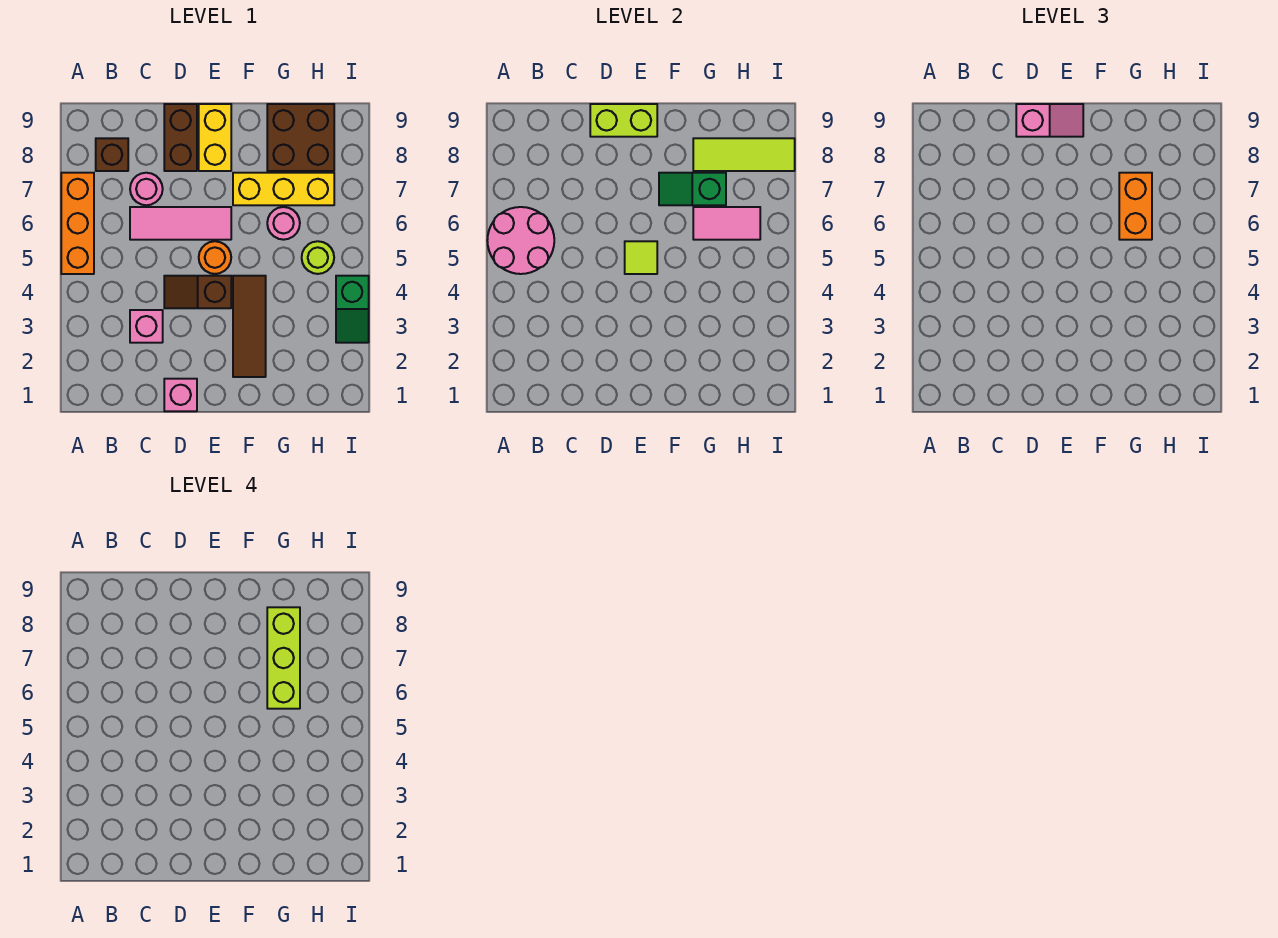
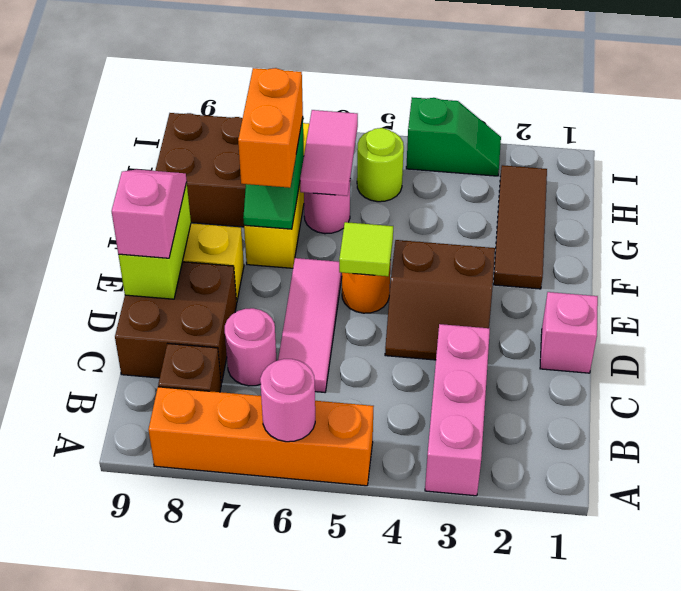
orange 1x3 brick [61,173,94,274] -> orange 1x4 brick [148,387,374,486]
pink 2x2 round brick [487,207,554,274] -> pink 1x1 round brick [260,359,315,442]
pink 1x1 brick [130,310,163,343] -> pink 1x3 brick [425,324,490,496]
brown 1x2 slope [164,276,231,308] -> brown 2x2 slope [385,240,495,360]
brown 1x2 brick [164,104,197,171] -> brown 2x2 brick [115,262,237,383]
brown 1x3 tile [233,276,266,377] -> brown 1x3 tile turned to [493,165,547,289]
orange 1x2 brick [1119,173,1152,240] -> orange 1x2 brick turned to [238,68,303,188]
lime 1x3 brick [267,607,300,709] -> none
lime 1x3 tile [693,138,795,171] -> none

